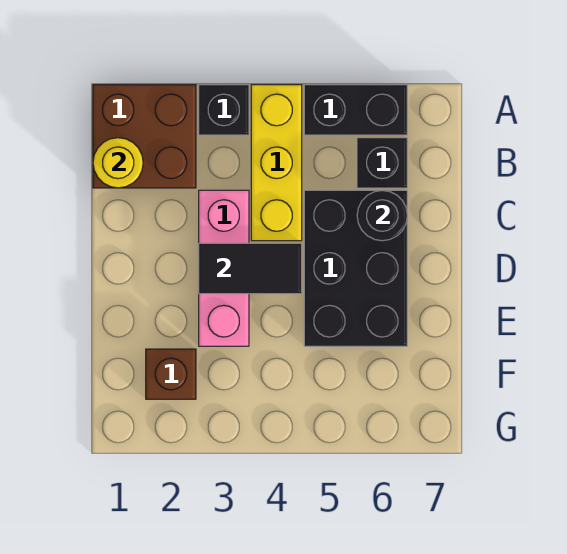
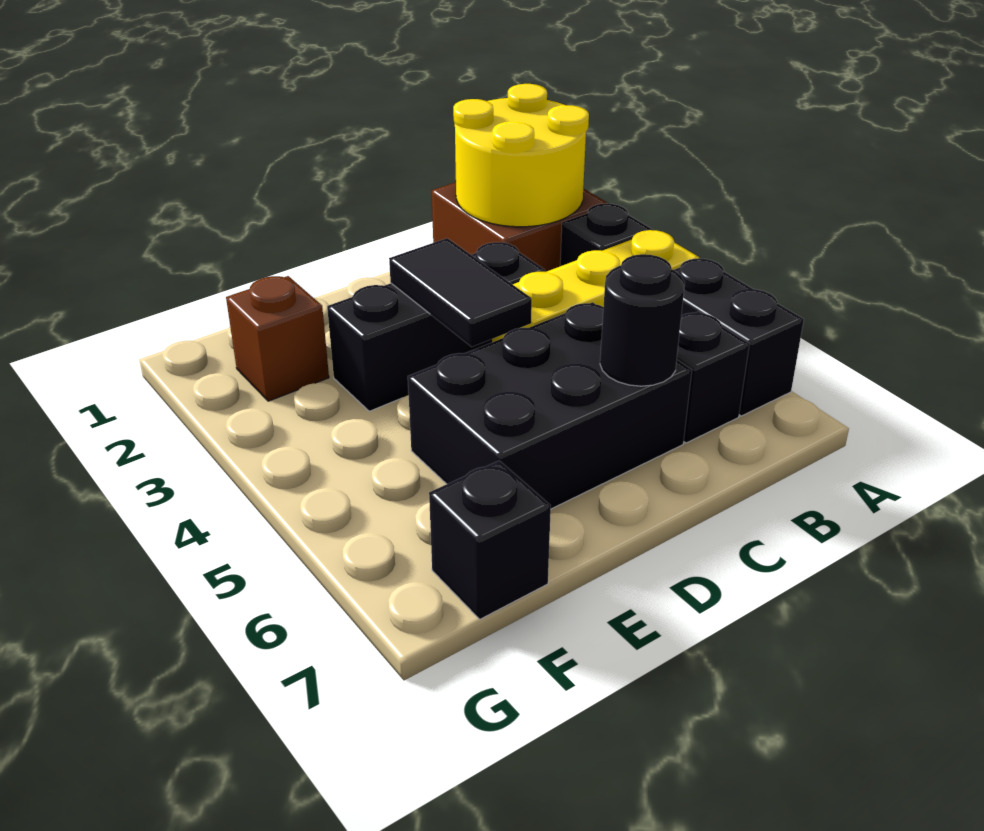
yellow 1x1 round brick [93,138,143,188] -> yellow 2x2 round brick [453,84,589,227]
pink 1x3 brick [199,190,249,346] -> black 1x3 brick [327,242,545,411]
none -> black 1x1 brick [429,461,551,619]

